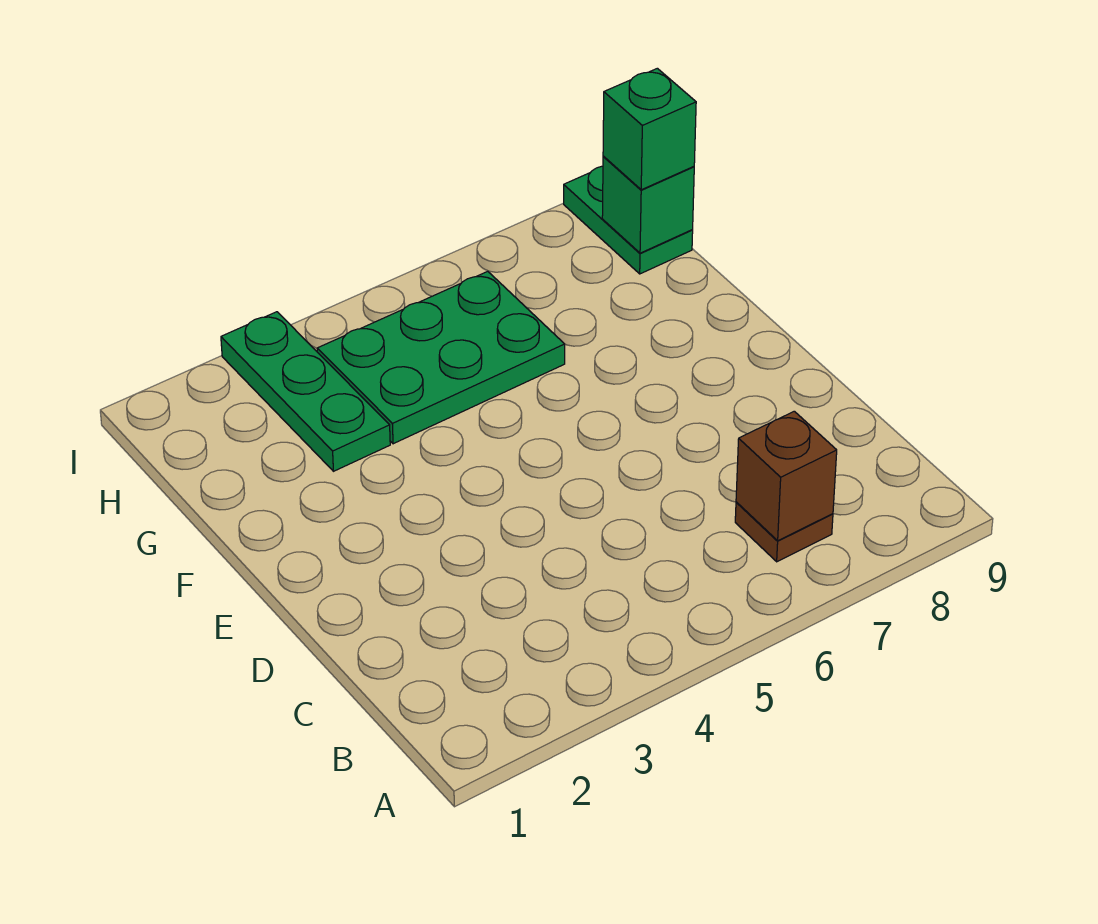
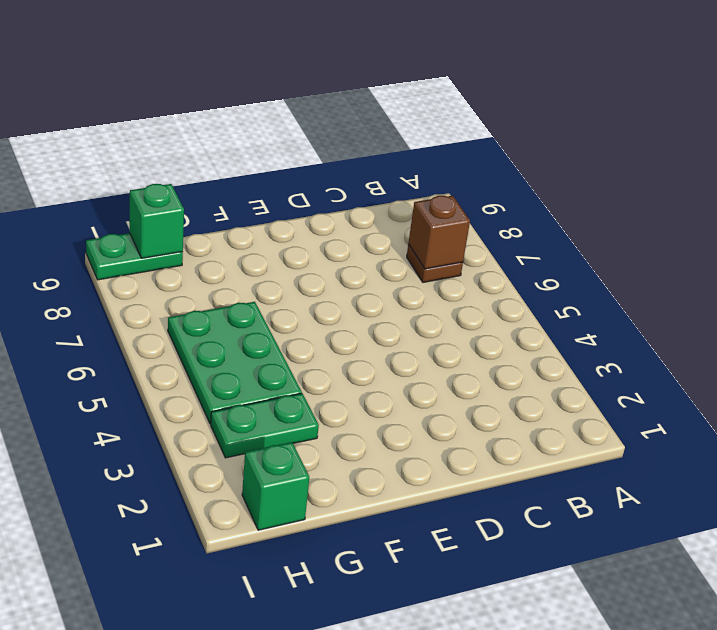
green 1x3 plate [221,312,390,471] -> green 1x2 plate [211,393,319,458]
green 1x1 brick [603,68,696,190] -> green 1x1 brick moved to [242,442,309,530]

